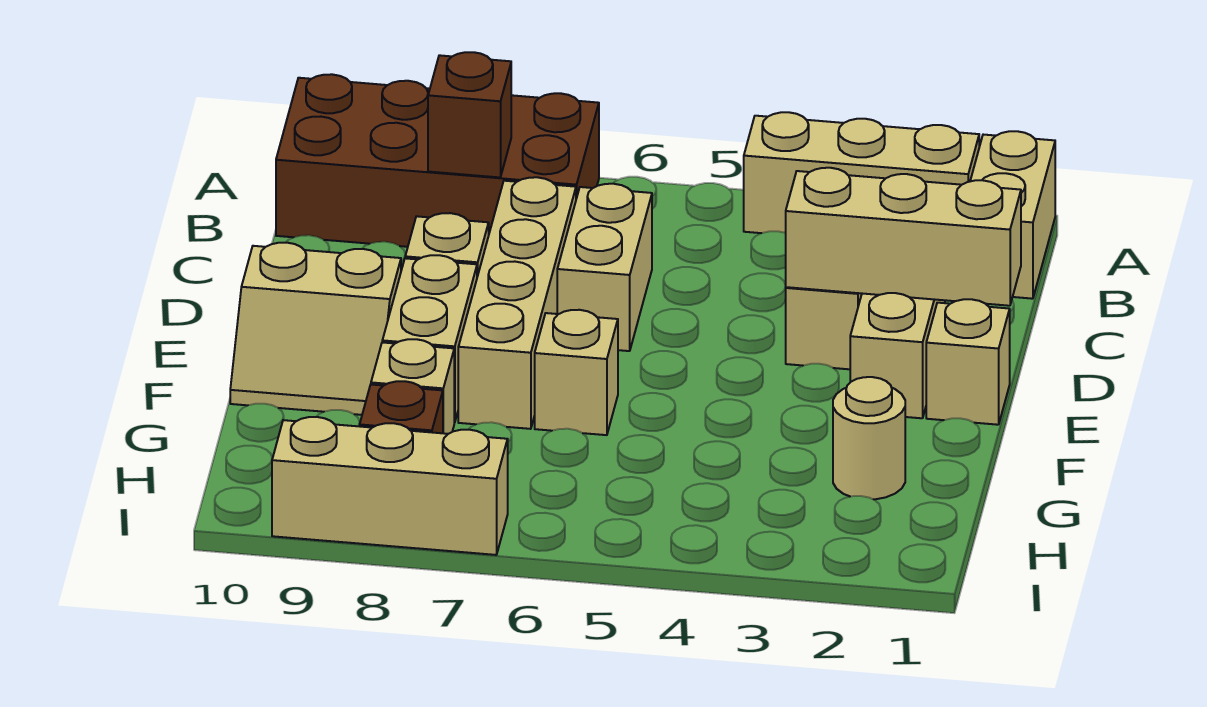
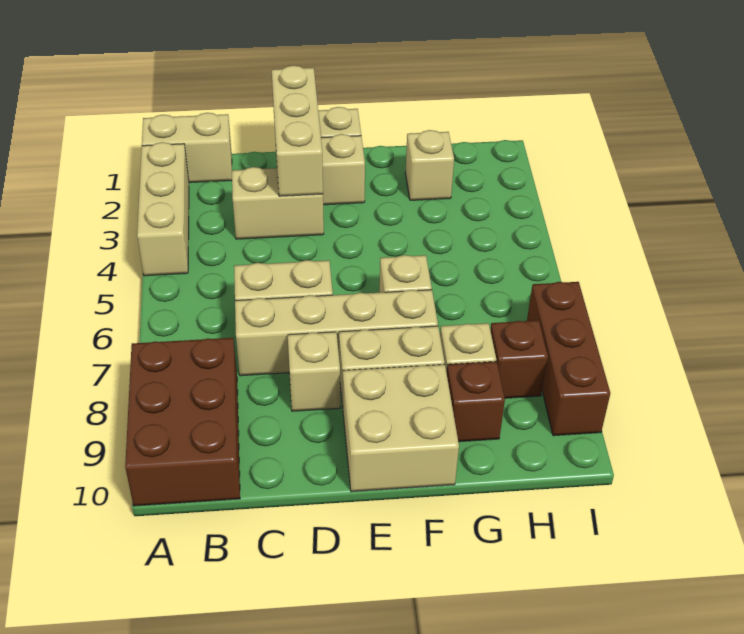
brown 2x4 brick [276,74,599,247] -> brown 2x3 brick [125,338,240,506]
brown 1x1 brick [428,52,511,177] -> brown 1x1 brick moved to [447,361,505,442]
tan 2x2 slope [230,243,401,415] -> tan 2x2 brick [343,364,459,492]
tan 1x1 round brick [833,377,905,499] -> tan 1x1 brick [405,130,454,200]
tan 1x3 brick [272,417,508,555] -> brown 1x3 brick [527,282,610,436]

